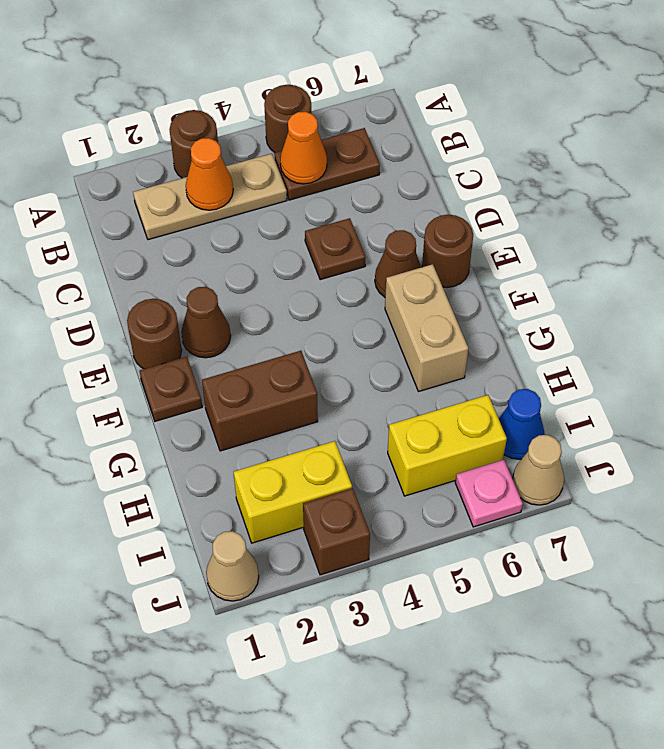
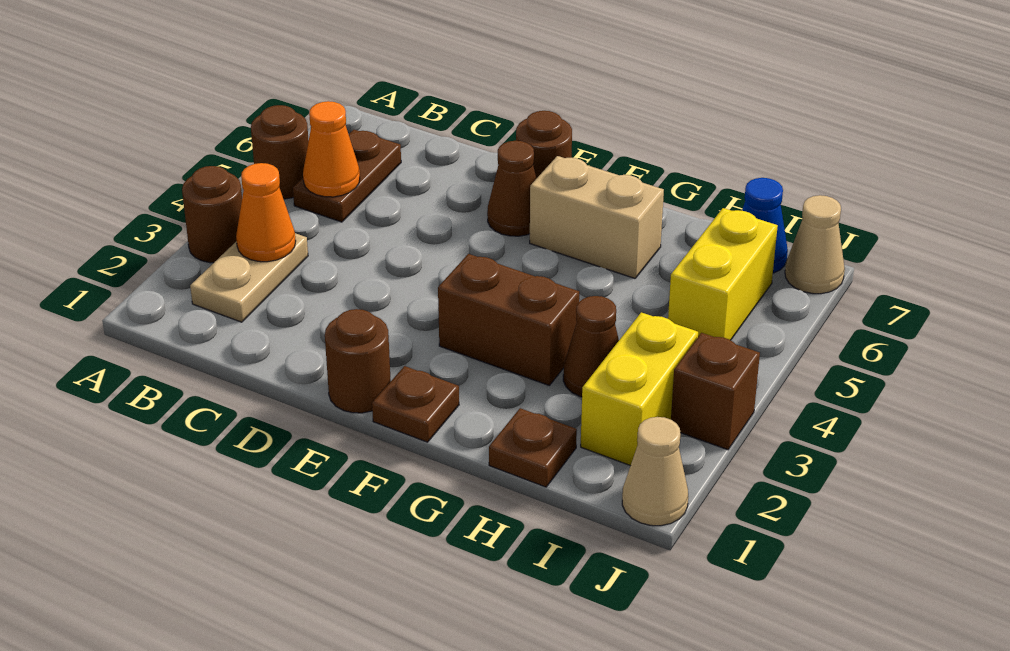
tan 1x3 plate [133,154,287,240] -> tan 1x2 plate [190,233,308,322]
brown 1x1 plate [305,218,365,280] -> brown 1x1 plate moved to [489,408,577,487]
brown 1x1 cone [181,287,231,358] -> brown 1x1 cone moved to [563,296,619,397]
brown 1x2 brick [202,351,318,451] -> brown 1x2 brick turned to [438,254,579,385]
pink 1x1 plate [455,460,523,527] -> none

